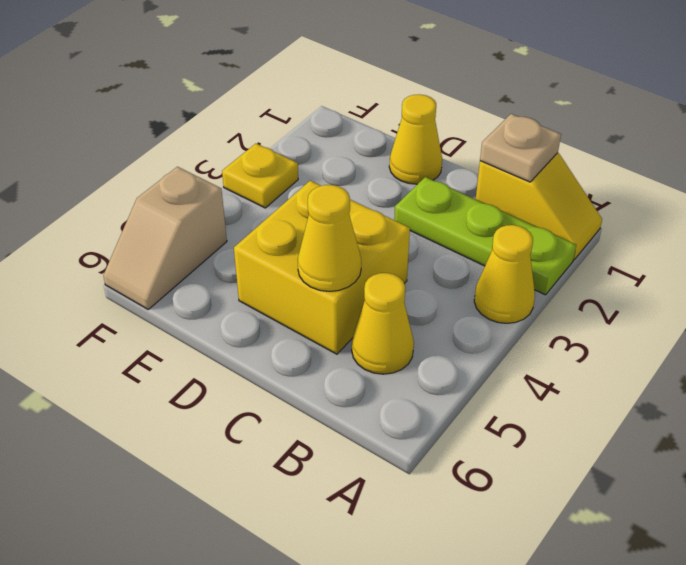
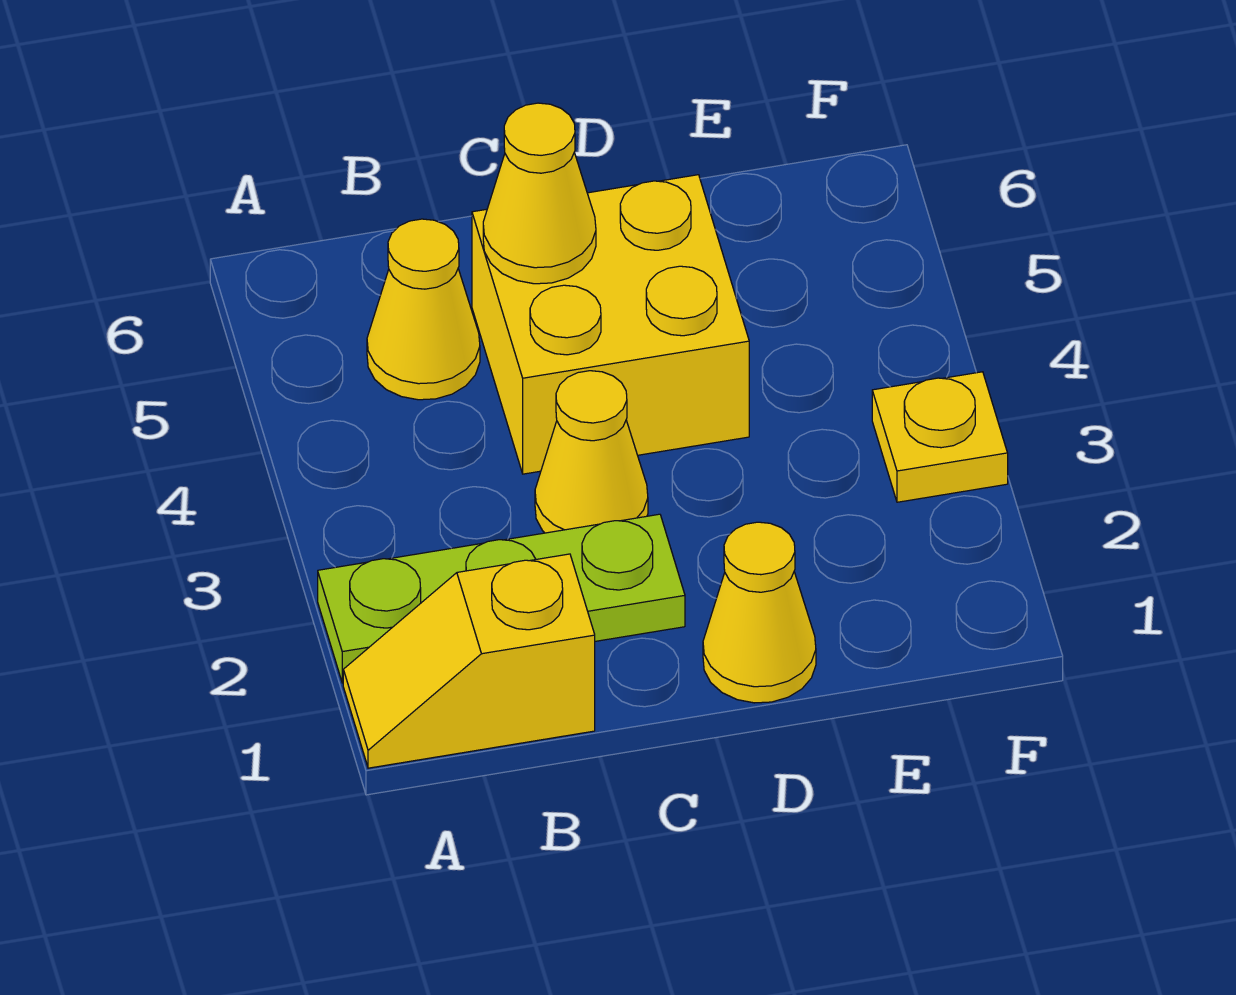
yellow 1x1 cone [474,225,535,323] -> yellow 1x1 cone moved to [535,371,648,533]
tan 1x1 plate [480,114,561,182] -> none
tan 1x2 slope [103,167,227,309] -> none

